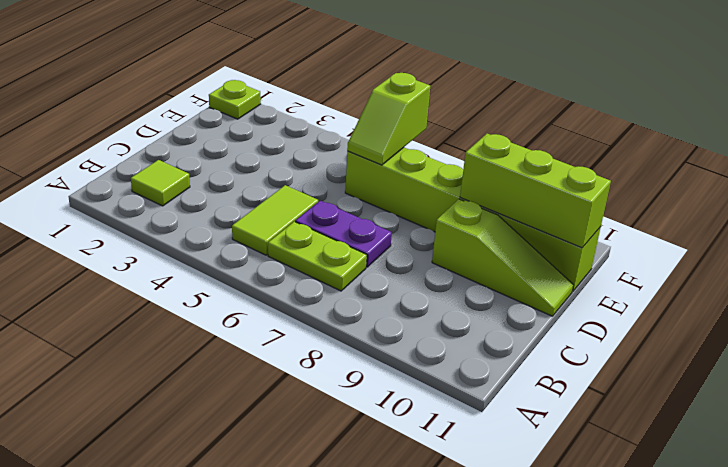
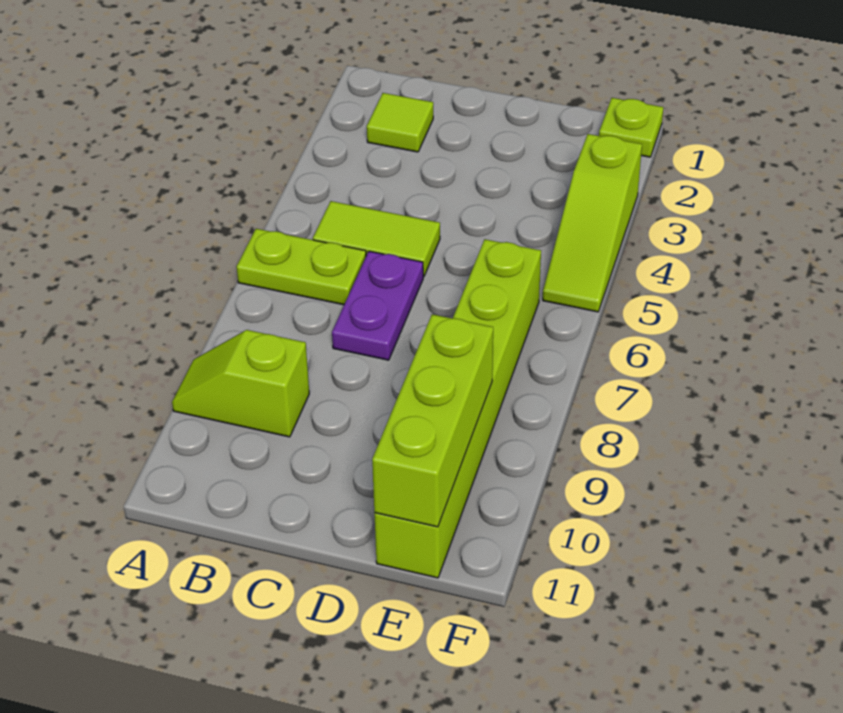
lime 1x2 plate [268,222,367,291] -> lime 1x2 plate turned to [237,229,366,305]
lime 1x3 slope [432,199,573,316] -> lime 1x3 slope moved to [543,134,642,312]
lime 1x2 slope [347,73,430,165] -> lime 1x2 slope moved to [172,330,309,437]

